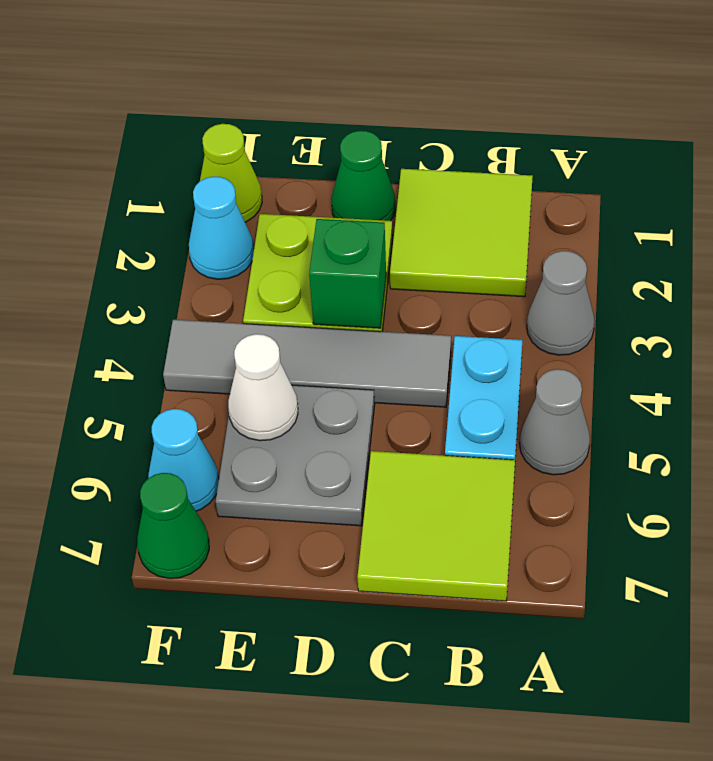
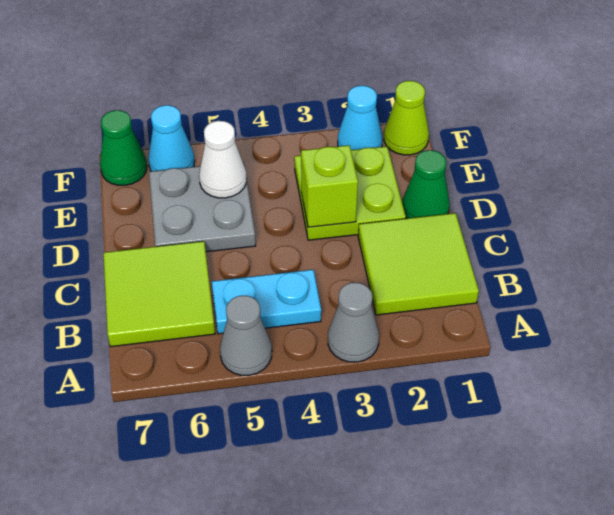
grey 1x4 tile [163,320,451,407] -> none
green 1x1 brick [309,219,386,328] -> lime 1x1 brick [301,145,358,227]

